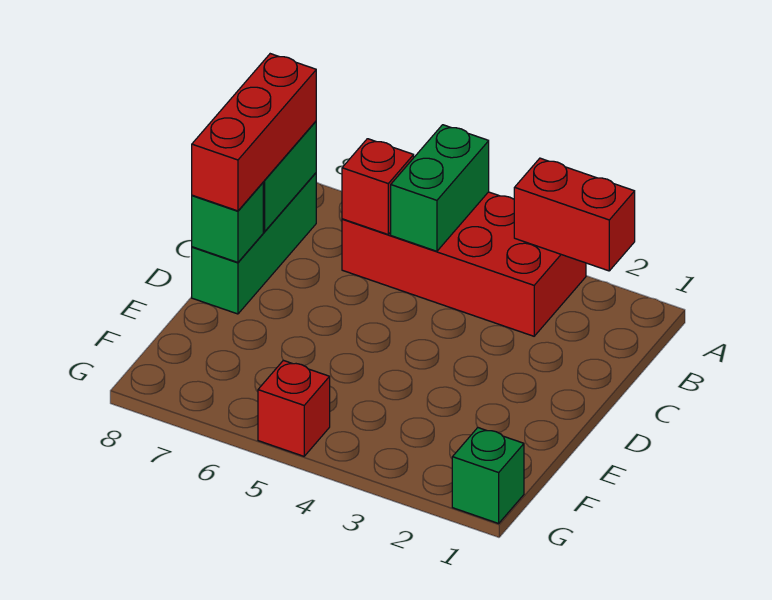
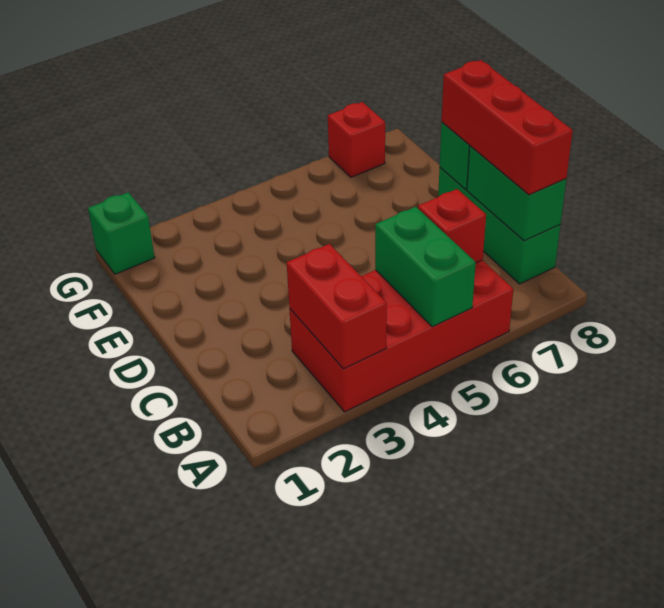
red 1x2 brick [514,158,635,271] -> red 1x2 brick turned to [287,244,387,369]
red 1x1 brick [258,360,330,456] -> red 1x1 brick moved to [328,102,385,177]

